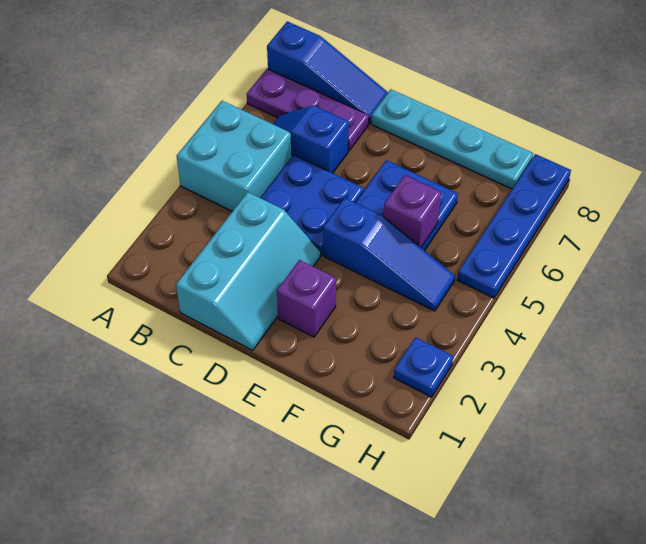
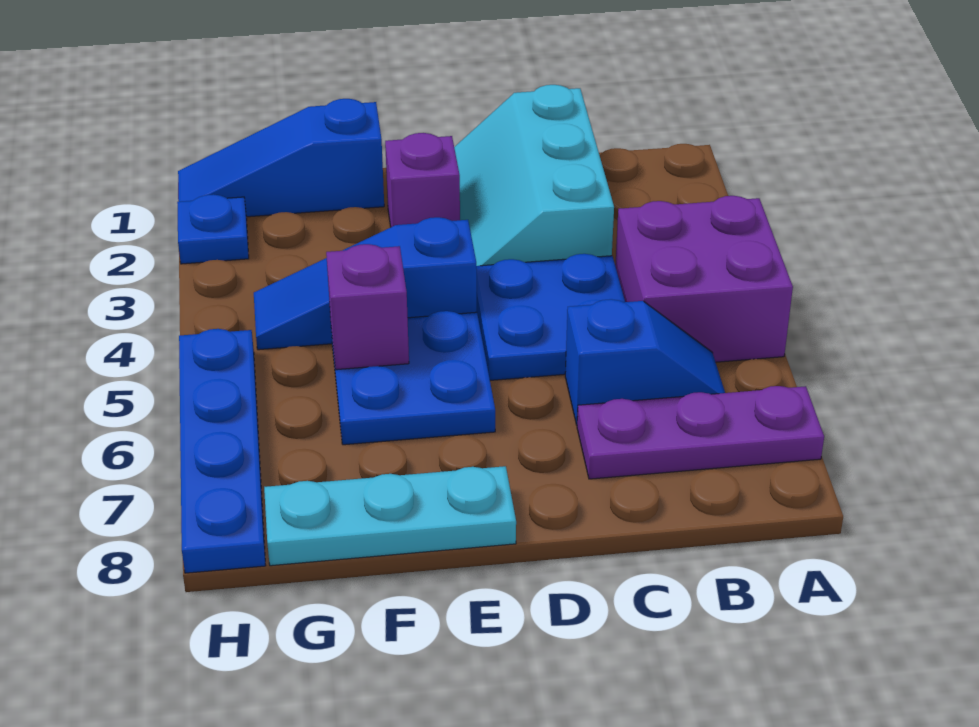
cyan 2x2 brick [177,101,292,211] -> purple 2x2 brick [615,196,793,362]
blue 1x3 slope [267,21,388,124] -> blue 1x3 slope moved to [178,99,384,217]
cyan 1x4 plate [371,89,533,189] -> cyan 1x3 plate [264,466,516,566]

